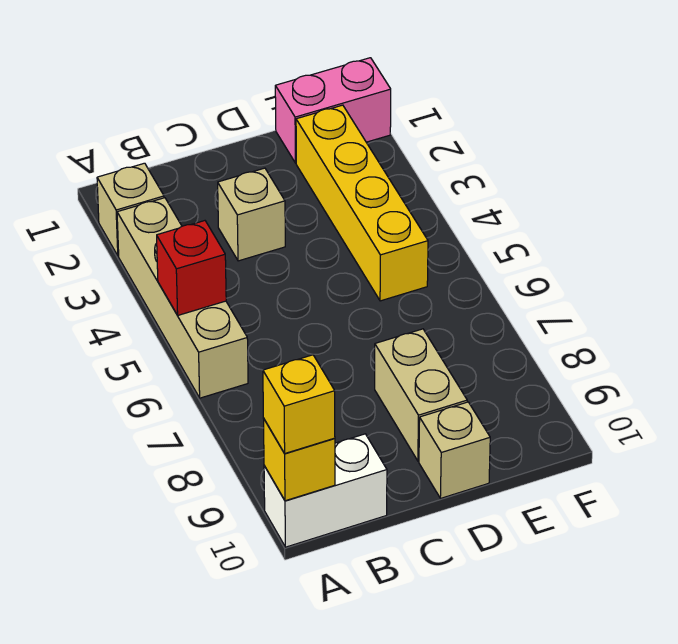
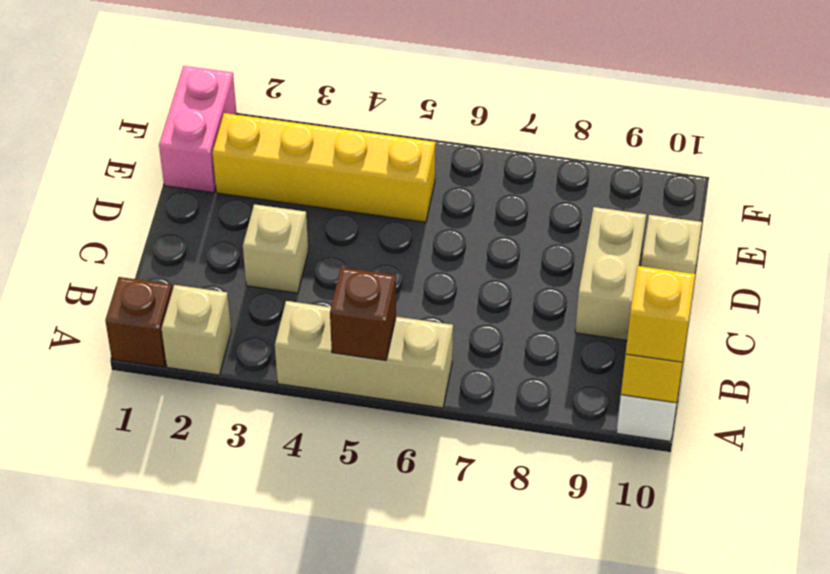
none -> brown 1x1 brick [105,277,172,367]
tan 1x4 brick [117,198,248,398] -> tan 1x3 brick [275,301,453,408]
red 1x1 brick [157,221,226,315] -> brown 1x1 brick [330,268,396,361]
tan 1x2 brick [375,329,467,461] -> tan 1x2 brick turned to [575,207,646,340]

